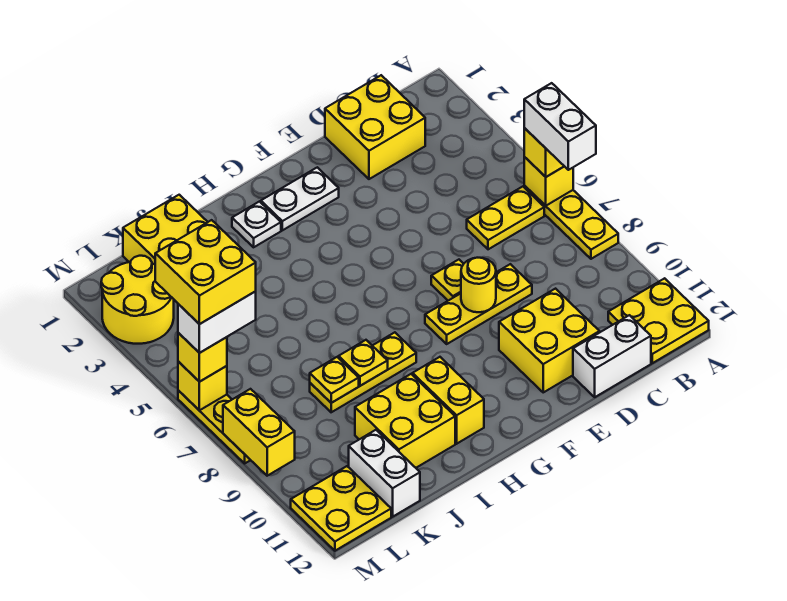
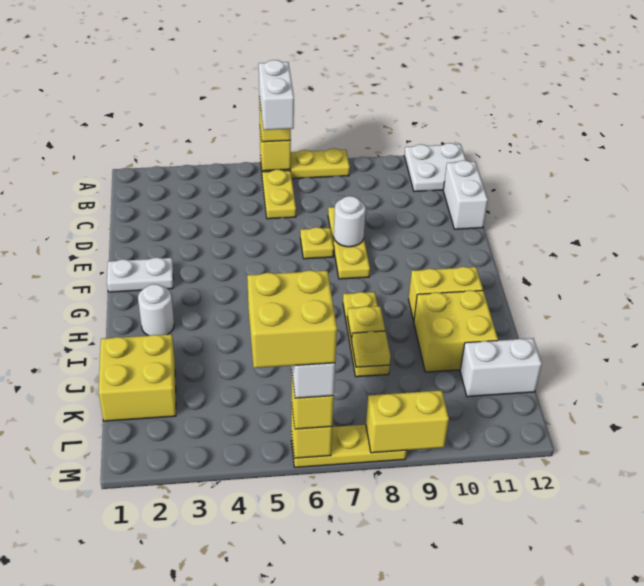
white 1x2 brick [524,83,596,170] -> white 1x2 brick turned to [259,60,294,130]
yellow 2x2 plate [608,278,709,363] -> white 2x2 plate [404,143,466,192]
yellow 2x2 brick [325,75,425,179] -> none
yellow 2x2 brick [499,289,600,392] -> none
yellow 1x1 round brick [461,258,496,312] -> white 1x1 round brick [334,196,366,247]
white 1x2 plate [261,167,339,230] -> white 1x2 plate turned to [107,258,173,292]
white 1x1 plate [232,202,281,247] -> white 1x1 round brick [138,284,174,336]
yellow 2x2 round brick [101,256,174,344] -> none
yellow 2x2 plate [291,466,391,551] -> none

